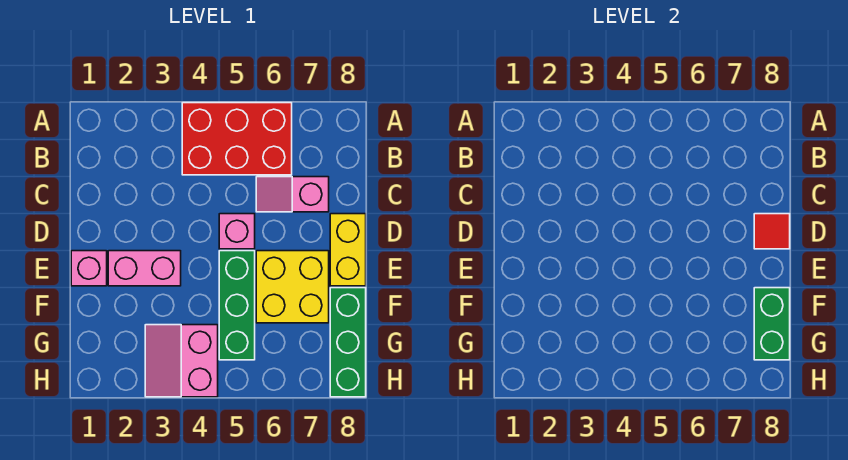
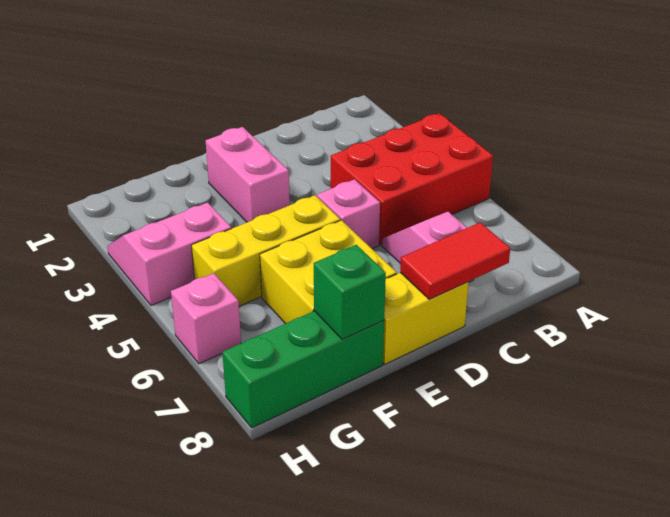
red 2x3 brick [182,103,292,175] -> red 2x3 brick turned to [331,113,493,245]
red 1x1 tile [754,214,790,249] -> red 1x2 tile [400,223,510,299]
pink 1x1 brick [71,251,107,286] -> pink 1x1 brick moved to [171,273,241,364]
green 1x3 brick [219,251,255,360] -> yellow 1x3 brick [191,195,340,306]
green 1x2 brick [754,288,790,360] -> green 1x1 brick [314,245,386,339]

